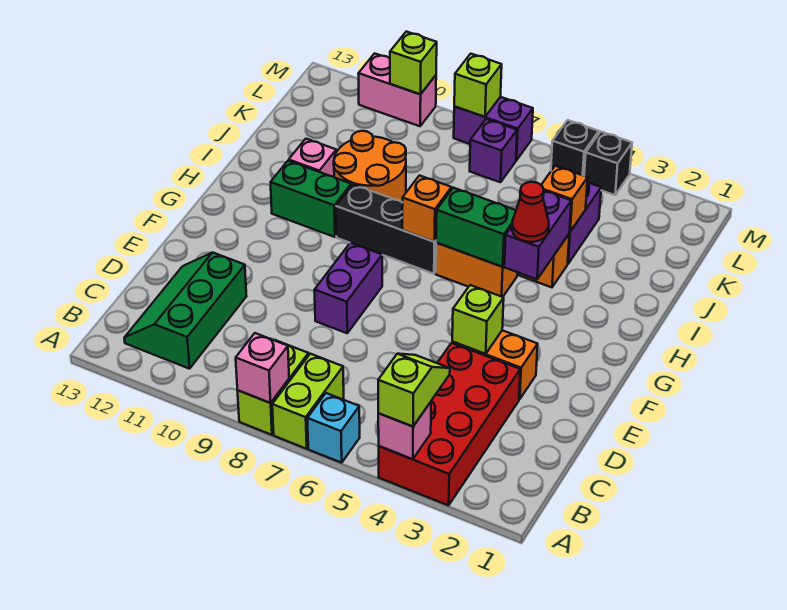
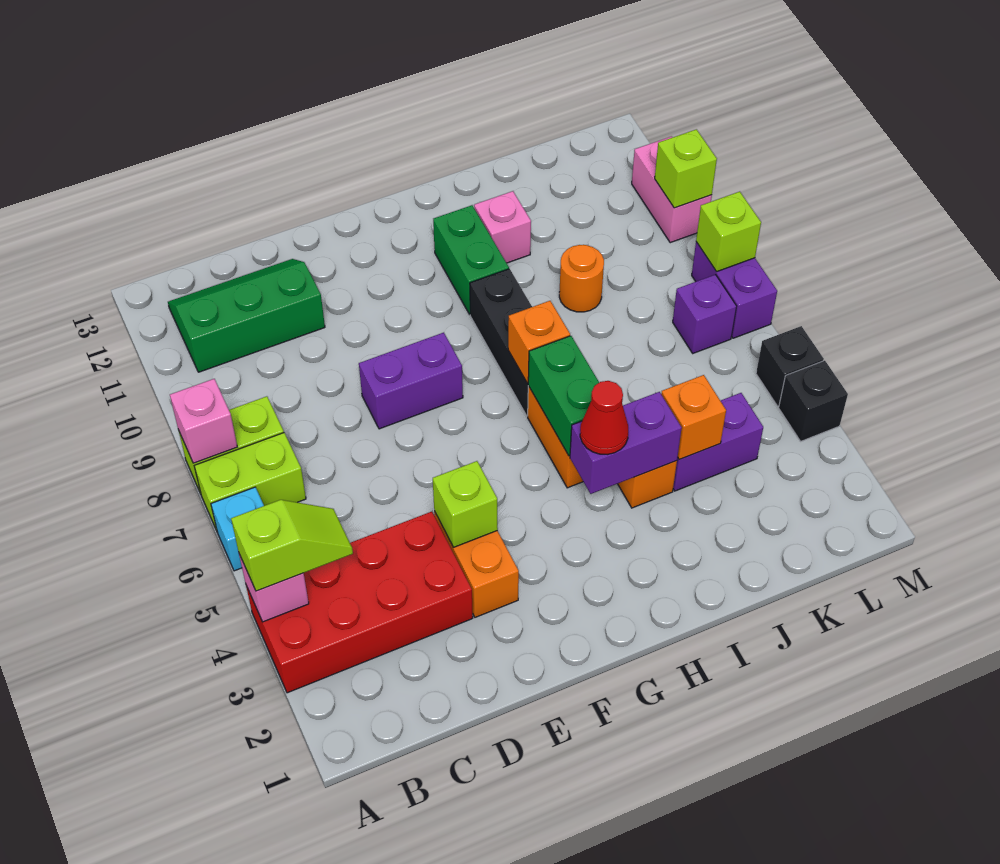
orange 2x2 round brick [334,131,406,202] -> orange 1x1 round brick [559,245,604,312]

